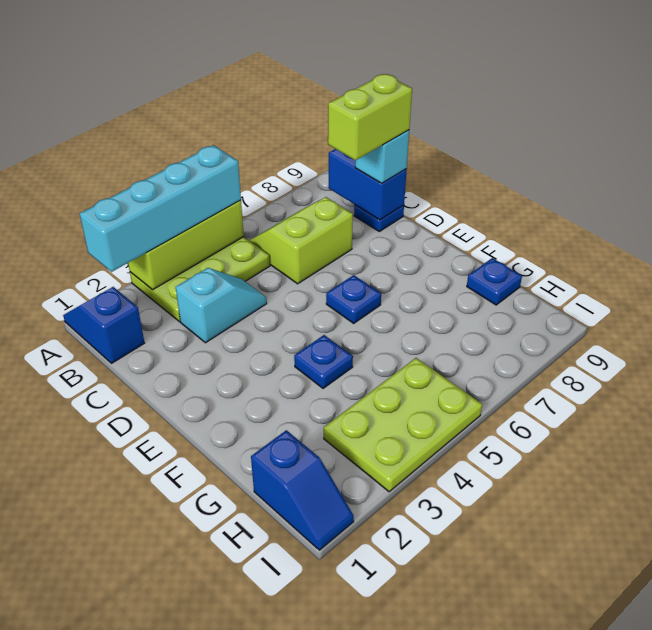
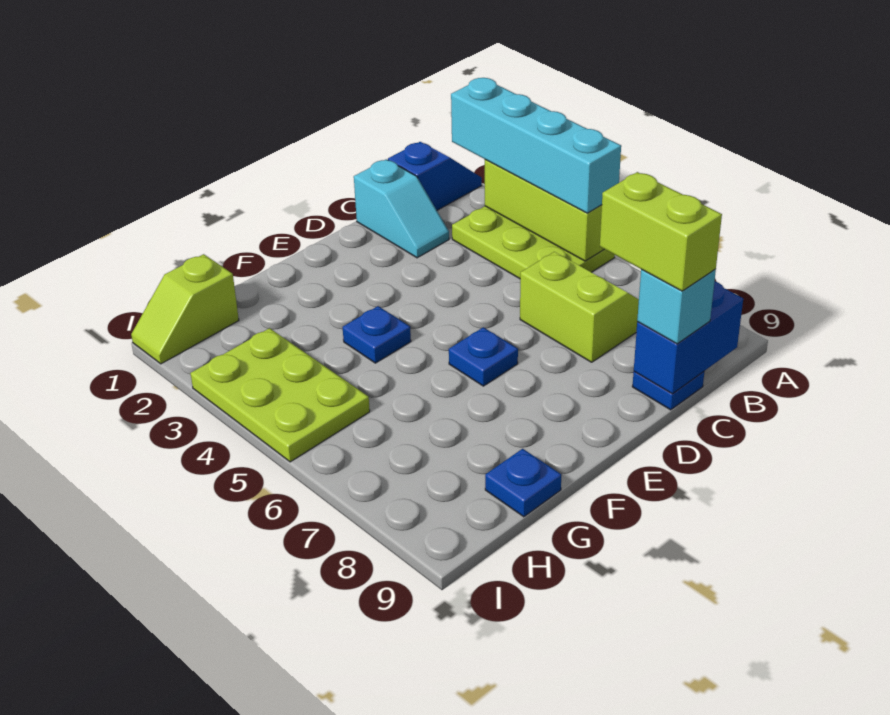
cyan 1x2 slope [176,268,267,343] -> cyan 1x2 slope moved to [354,159,449,258]
blue 1x2 slope [251,430,354,550] -> lime 1x2 slope [131,254,239,364]

